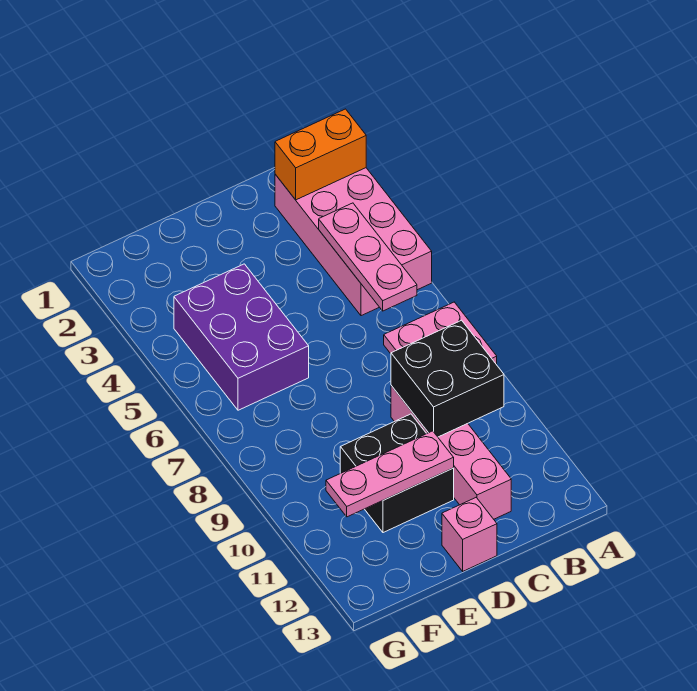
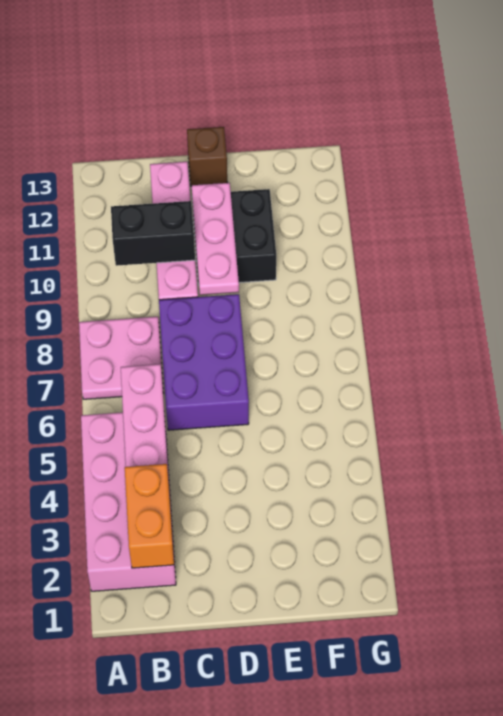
orange 1x2 brick [275,109,366,200] -> orange 1x2 brick turned to [125,464,174,568]
black 2x2 brick [391,320,504,437] -> black 1x2 brick [111,201,195,266]
pink 1x3 plate [326,431,454,517] -> pink 1x3 plate turned to [192,183,239,295]
pink 1x1 brick [442,498,497,571] -> brown 1x1 brick [187,127,227,186]
purple 2x3 brick [174,264,309,410] -> purple 2x3 brick moved to [159,294,249,430]

